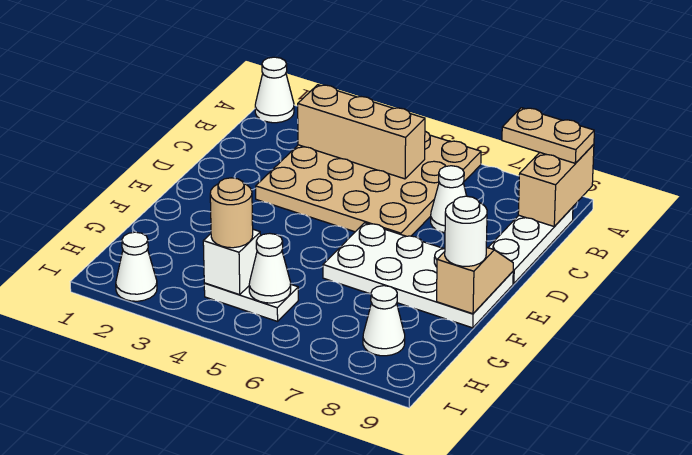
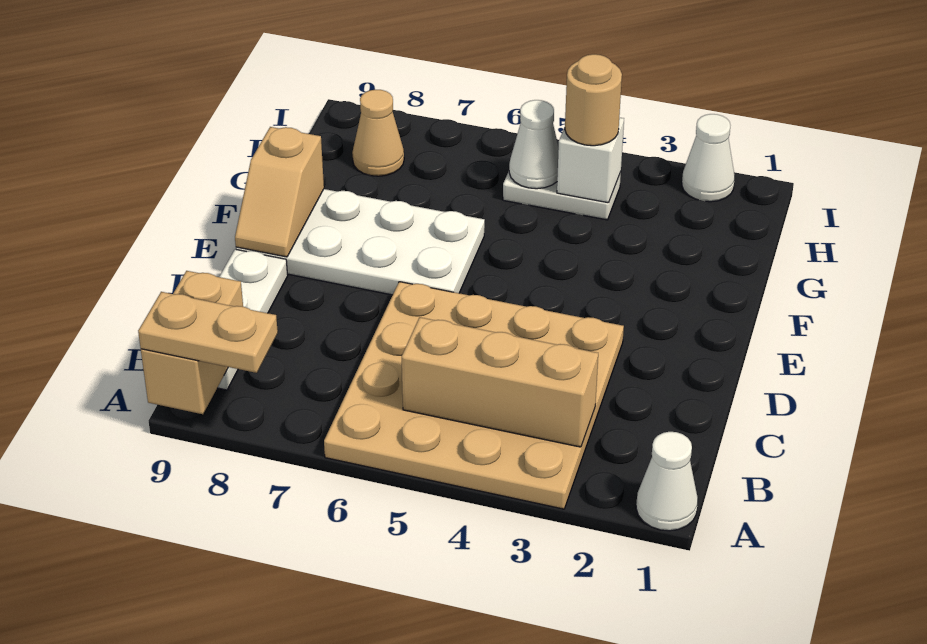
white 1x1 cone [431,166,466,233] -> none
white 1x1 round brick [445,196,487,266] -> none
white 1x1 cone [363,286,405,356] -> tan 1x1 cone [352,90,404,176]

